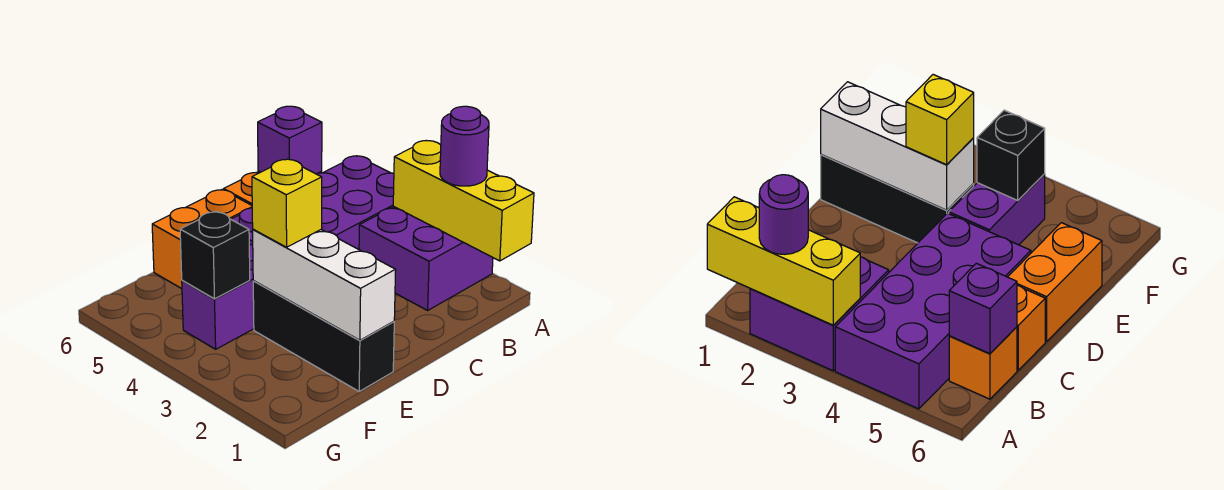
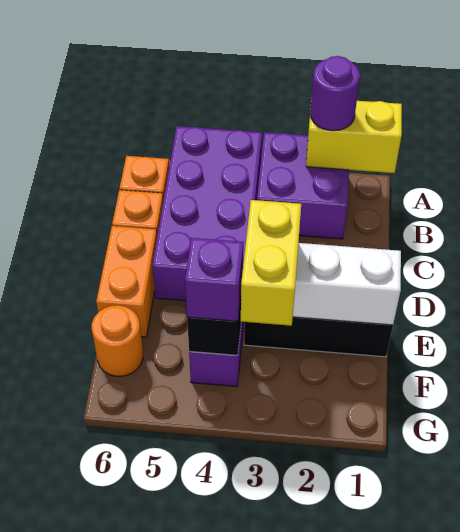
yellow 1x3 brick [393,141,534,261] -> yellow 1x2 brick [306,101,402,173]
purple 1x1 brick [258,106,322,174] -> purple 1x1 brick moved to [185,238,243,321]
yellow 1x1 brick [252,159,322,247] -> yellow 1x2 brick [241,200,301,326]
none -> orange 1x1 round brick [92,305,143,376]

